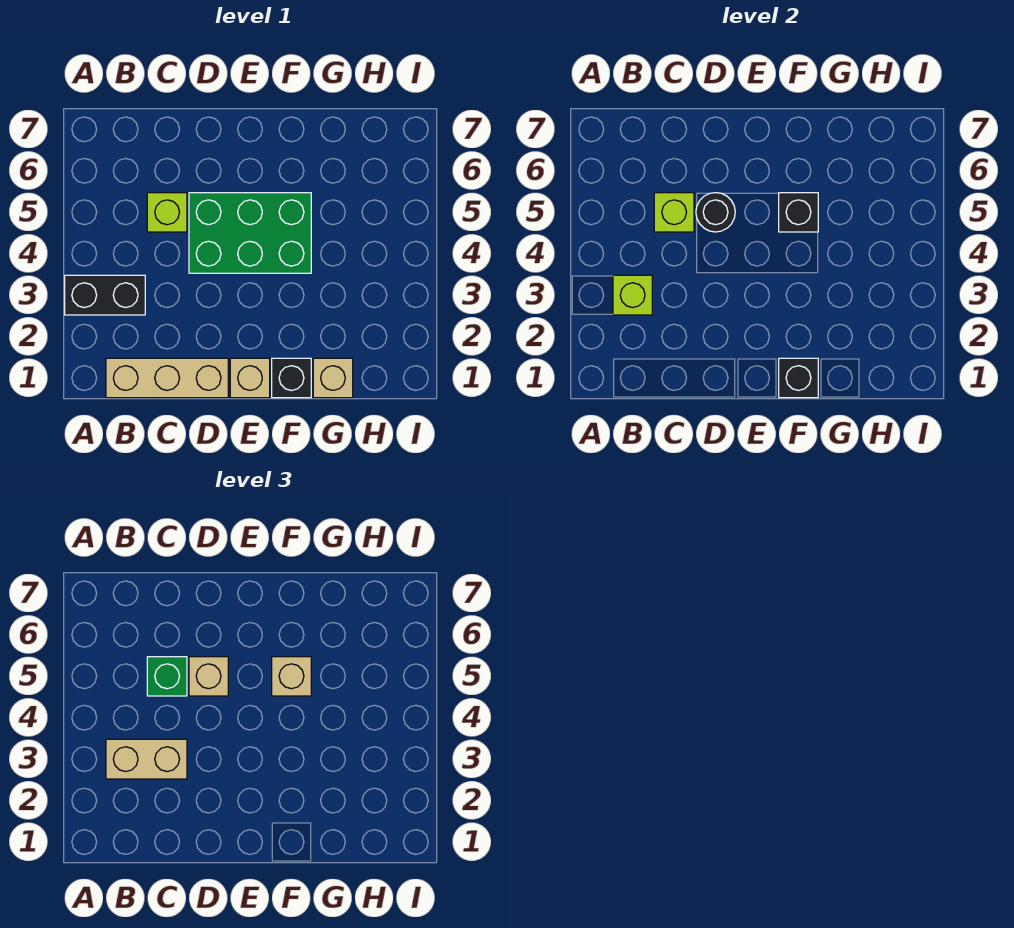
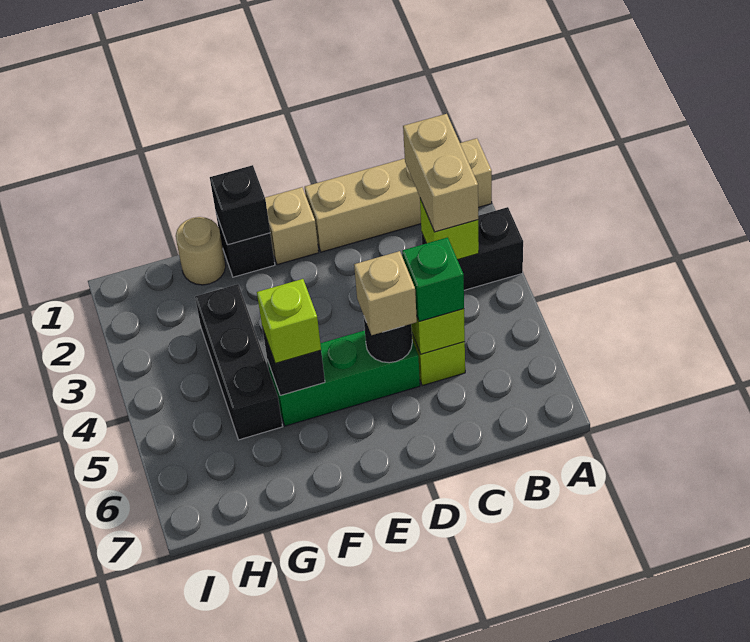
tan 1x3 brick [106,358,228,398] -> tan 1x4 brick [305,138,492,252]
tan 1x2 brick [106,739,187,779] -> tan 1x2 brick turned to [403,114,478,232]
green 2x3 brick [189,193,311,273] -> green 1x3 brick [267,330,420,426]
tan 1x1 brick [272,657,311,696] -> lime 1x1 brick [257,279,321,363]
tan 1x1 brick [313,358,353,398] -> tan 1x1 round brick [176,217,226,285]
none -> black 1x3 brick [195,284,283,440]

